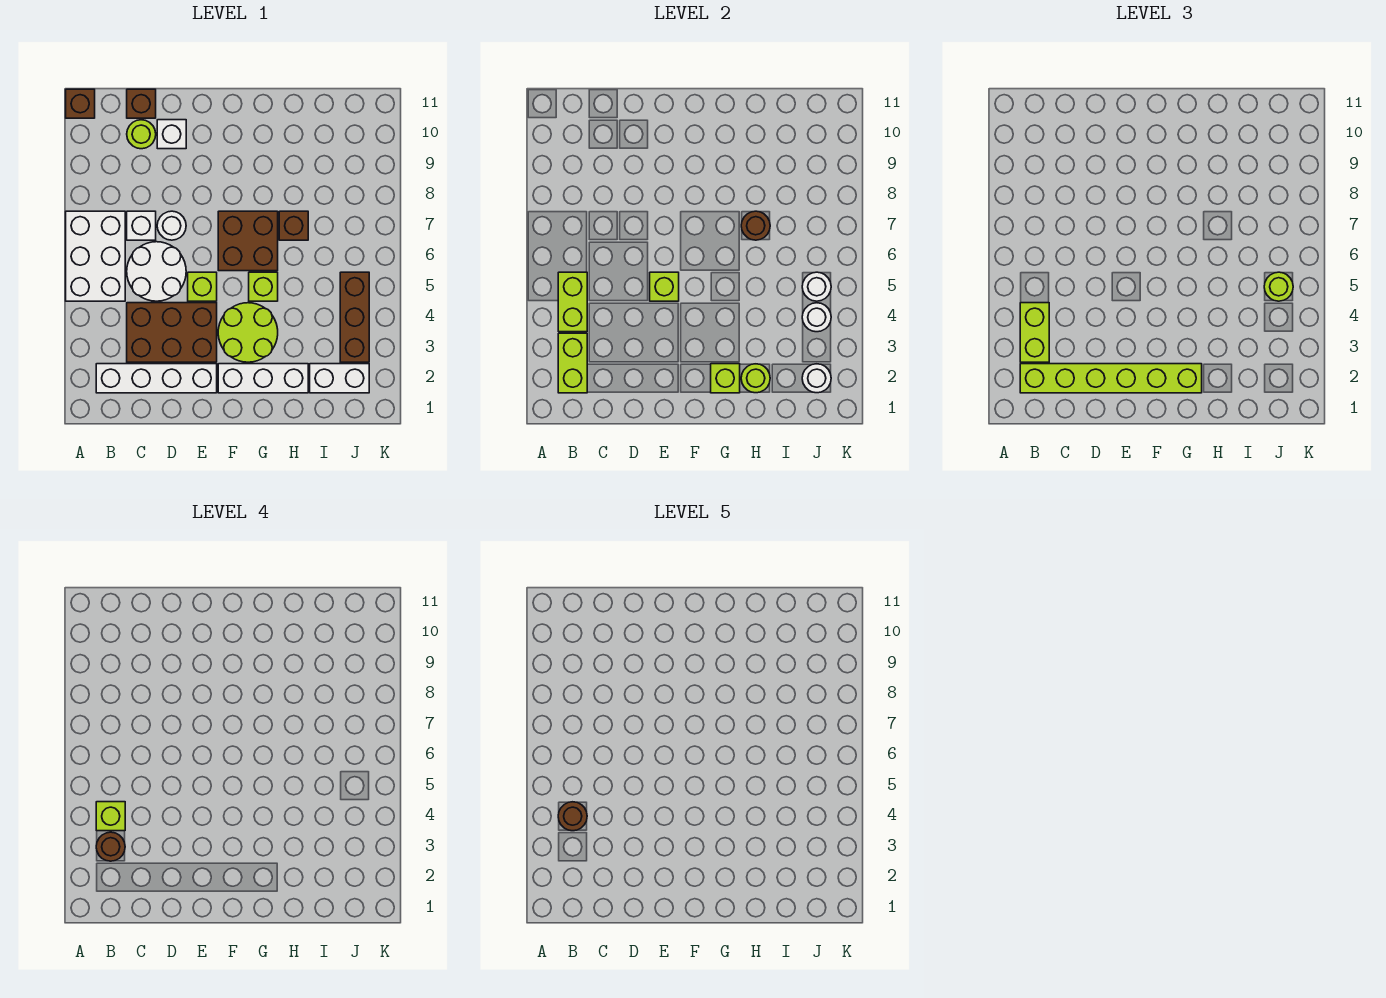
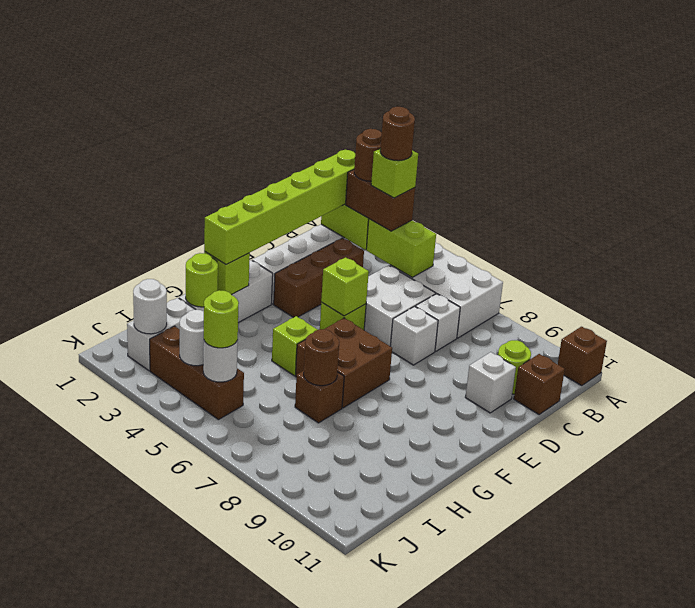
lime 1x2 brick [1020,303,1049,362] -> brown 1x2 brick [346,170,415,231]
brown 2x3 brick [127,303,217,362] -> brown 1x3 brick [274,238,364,318]
white 2x2 round brick [127,242,186,301] -> white 2x2 brick [364,265,435,346]
white 1x1 round brick [157,211,186,240] -> white 1x1 brick [390,307,438,365]
lime 2x2 round brick [218,303,278,362] -> none

